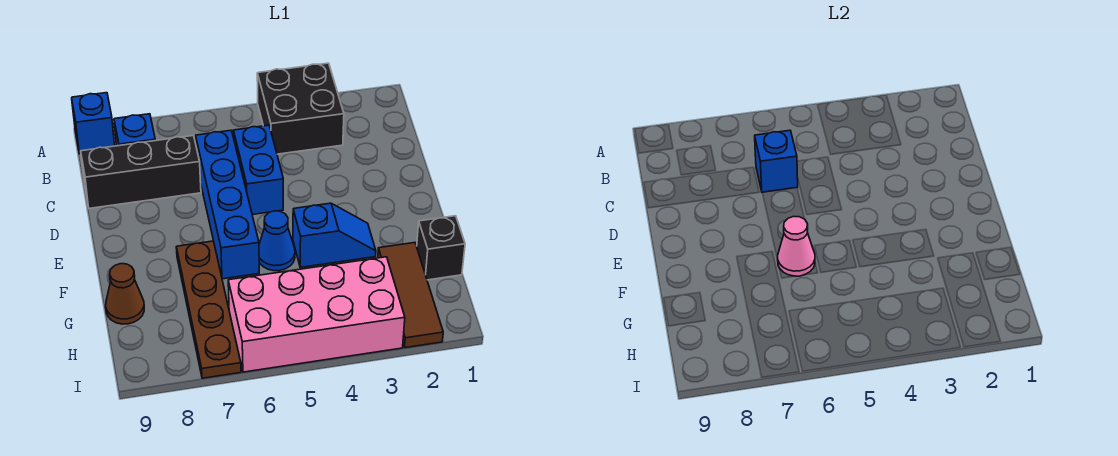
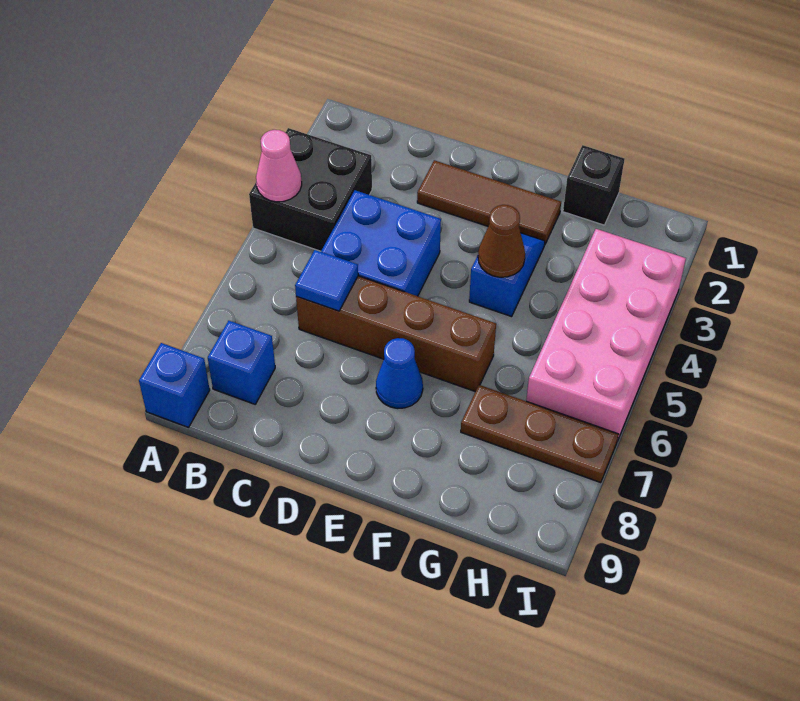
blue 1x2 brick [233,125,283,215] -> blue 2x2 brick [321,190,441,296]
blue 1x4 brick [196,130,259,279] -> brown 1x4 brick [296,276,496,392]
blue 1x1 brick [755,130,798,193] -> blue 1x1 tile [295,250,358,311]
black 1x3 brick [81,136,201,208] -> none
blue 1x1 cone [259,211,295,271] -> blue 1x1 cone moved to [376,338,423,408]
pink 1x1 cone [778,216,815,276] -> pink 1x1 cone moved to [256,130,302,202]
brown 1x4 plate [176,241,241,378] -> brown 1x3 plate [461,385,619,483]
brown 1x3 tile [378,243,443,348] -> brown 1x3 tile moved to [417,160,561,245]
brown 1x1 cone [106,264,144,324] -> brown 1x1 cone moved to [478,205,525,277]

